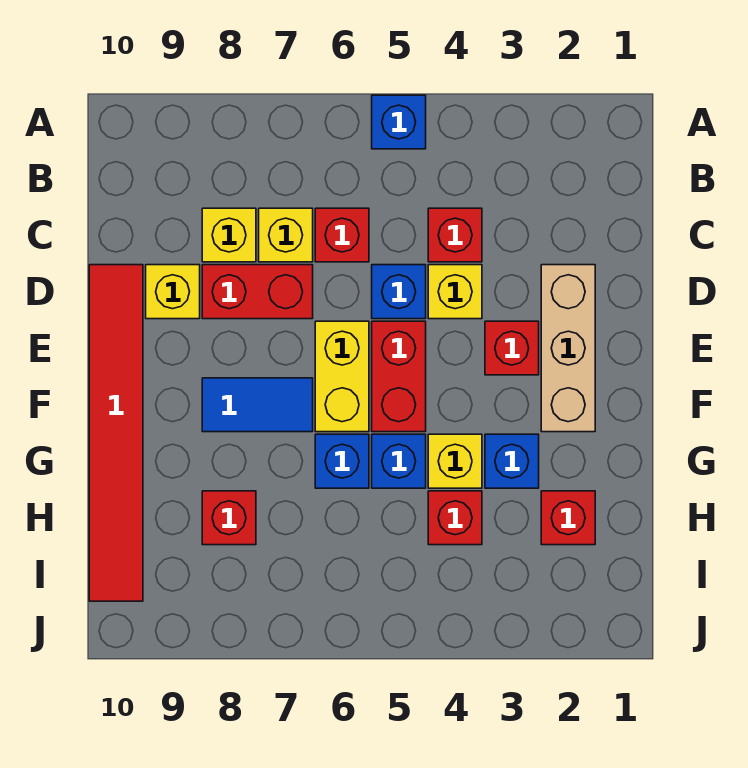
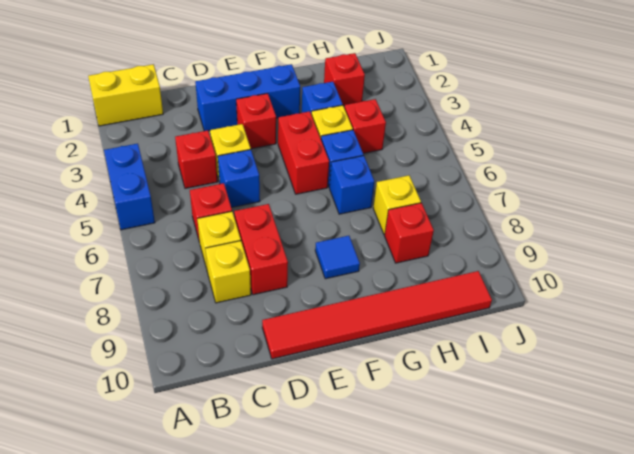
blue 1x1 brick [372,95,426,149] -> blue 1x2 brick [104,144,155,230]
tan 1x3 brick [541,265,595,432] -> blue 1x3 brick [195,64,300,131]
yellow 1x1 brick [146,265,200,319] -> yellow 1x1 brick moved to [373,175,421,235]
red 1x2 brick [372,321,426,432] -> red 1x2 brick turned to [278,111,329,194]
yellow 1x2 brick [315,321,369,432] -> yellow 1x2 brick moved to [88,64,163,126]
blue 1x2 tile [202,378,313,432] -> blue 1x1 tile [315,236,360,279]

